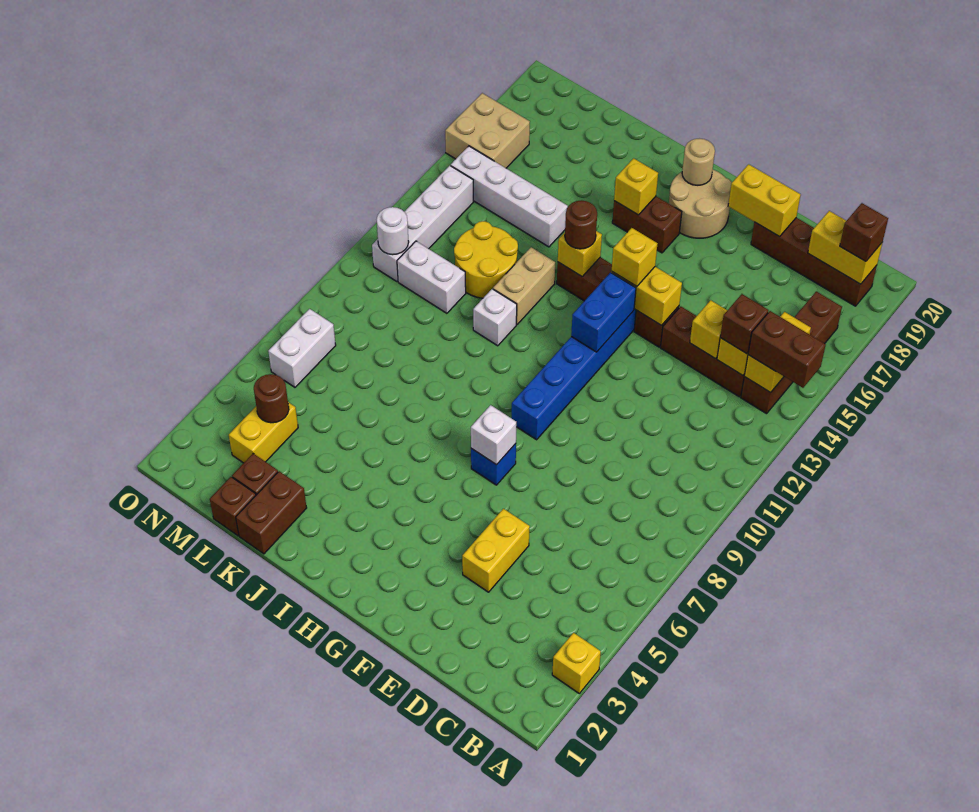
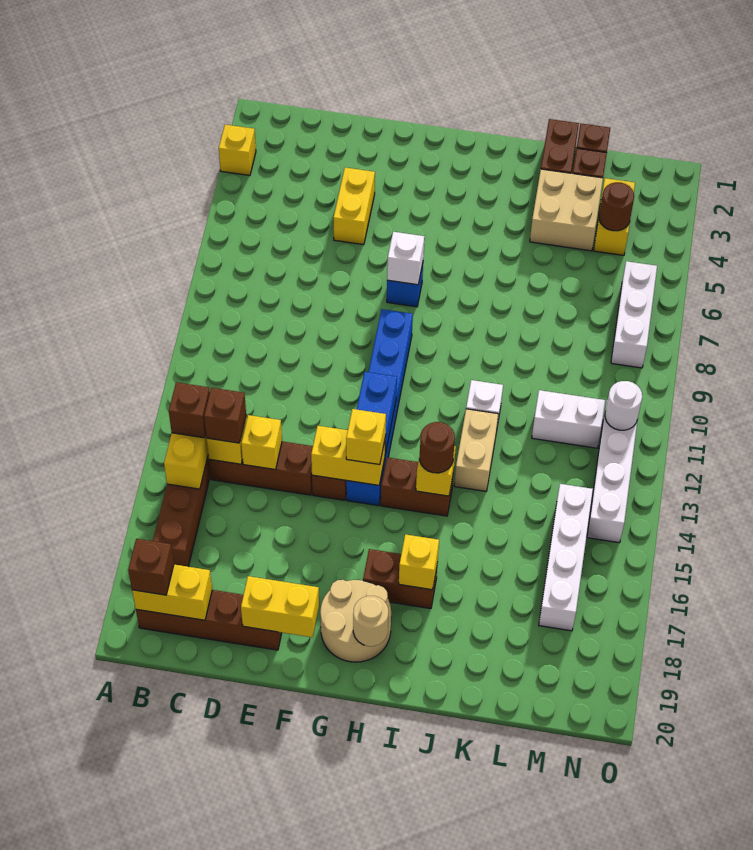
brown 1x2 brick [748,311,826,388] -> brown 1x1 brick [169,382,210,438]
yellow 2x2 round brick [454,221,518,298] -> none
white 1x4 brick [451,146,568,247] -> white 1x4 brick turned to [539,484,593,631]
white 1x2 brick [268,309,336,387] -> white 1x3 brick [611,261,657,368]
tan 2x2 brick [445,93,530,168] -> tan 2x2 brick moved to [530,169,603,251]

